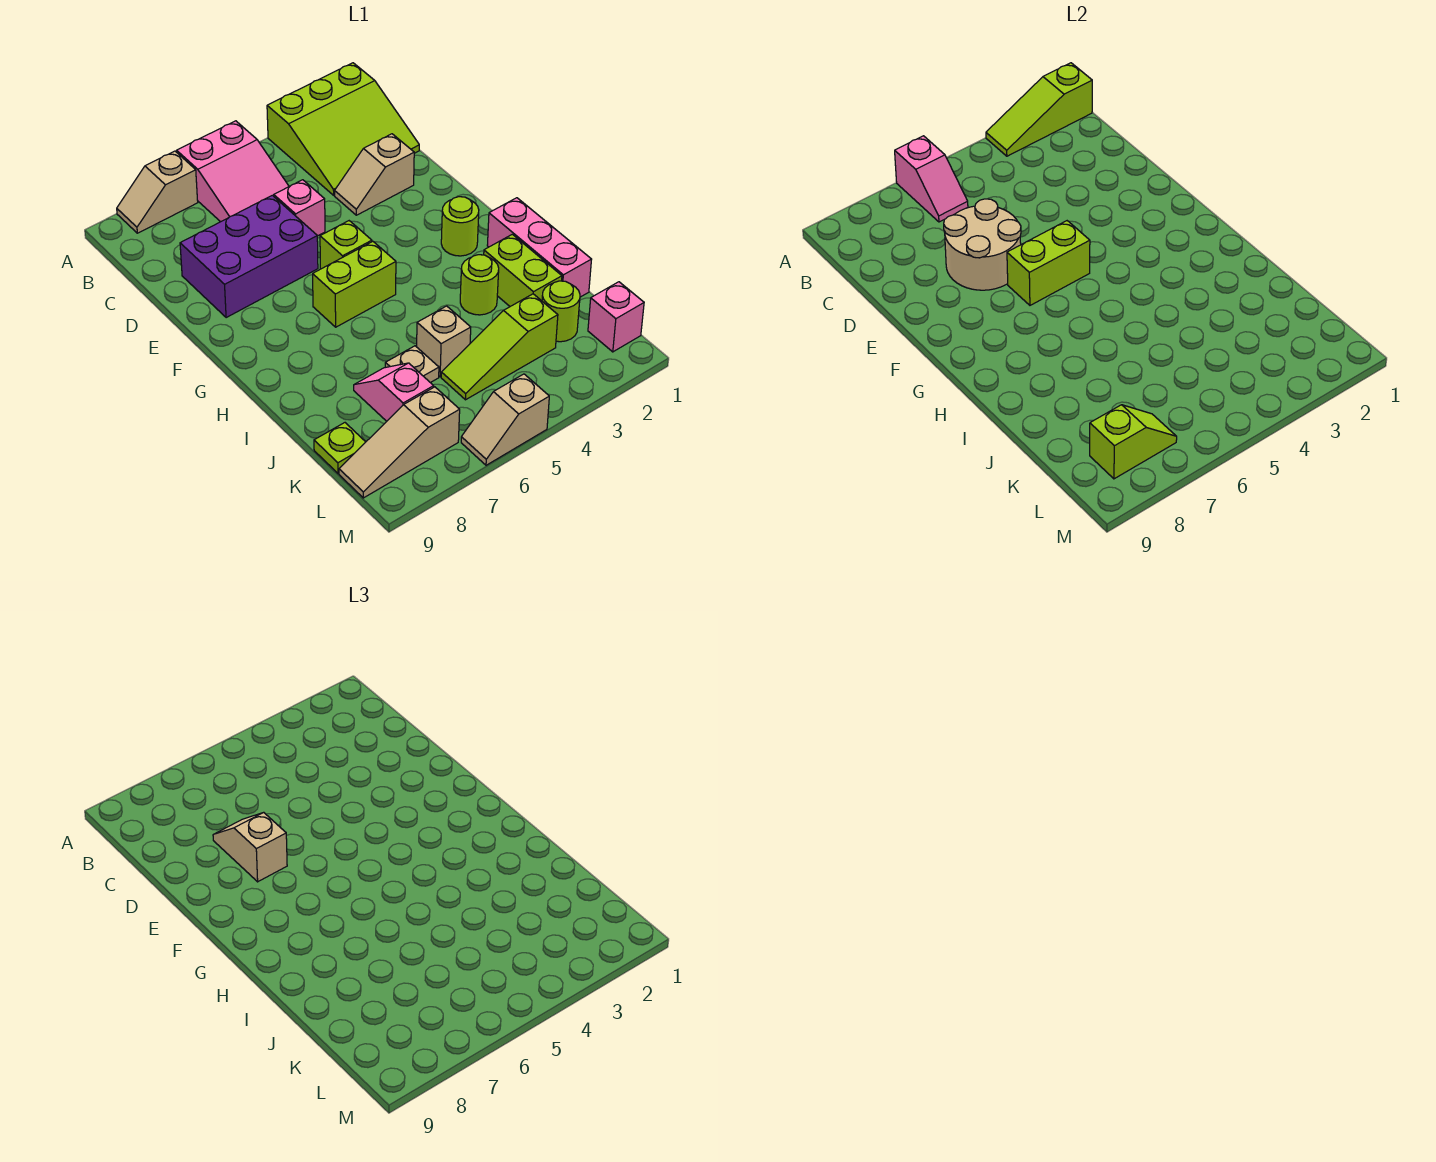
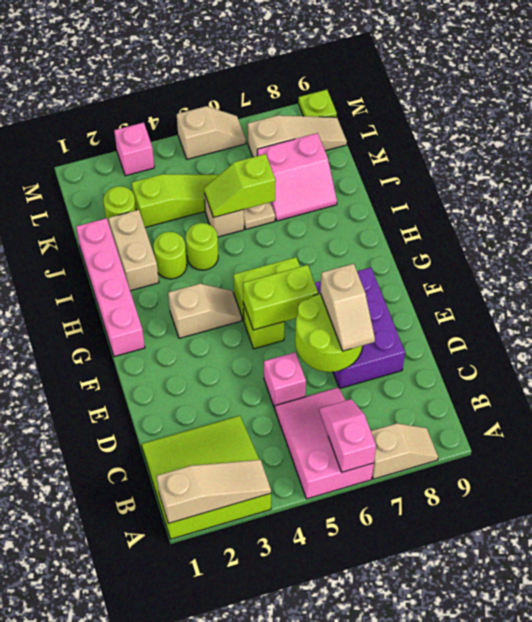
lime 1x3 slope [986,63,1092,156] -> tan 1x3 slope [156,460,271,523]
tan 1x2 slope [335,134,414,215] -> tan 1x2 slope moved to [168,284,242,338]
purple 2x3 brick [180,195,318,318] -> purple 2x3 brick turned to [315,267,405,389]
tan 2x2 round brick [944,199,1021,290] -> lime 2x2 round brick [295,293,363,372]
lime 1x1 round brick [441,197,479,256] -> lime 1x1 round brick moved to [186,223,218,270]
pink 1x3 brick [487,198,592,297] -> pink 1x4 brick [76,218,145,357]
lime 1x2 brick [484,234,562,306] -> tan 1x2 brick [108,210,159,291]
pink 1x2 slope [354,363,434,421] -> pink 2x2 slope [257,133,337,221]
lime 1x1 plate [314,423,365,473] -> lime 1x1 plate moved to [299,90,337,117]
pink 1x1 brick [588,282,644,352] -> pink 1x1 brick moved to [114,123,154,176]
lime 1x2 slope [1090,405,1177,479] -> lime 1x2 slope moved to [204,154,276,218]

